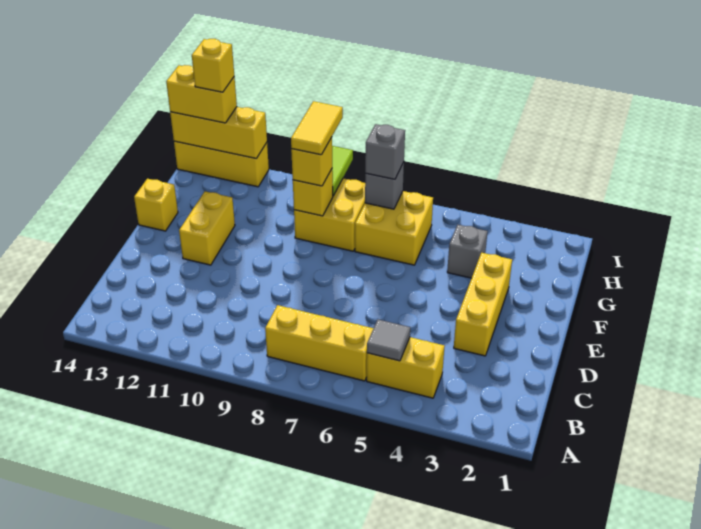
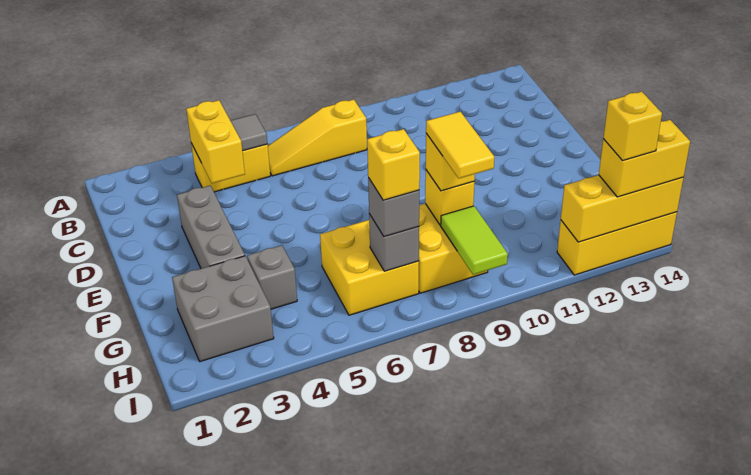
yellow 1x3 brick [265,305,373,381] -> yellow 1x3 slope [268,100,367,176]
yellow 1x3 brick [454,253,512,356] -> grey 1x3 brick [177,186,245,269]
yellow 1x2 brick [179,191,235,265] -> yellow 1x2 brick moved to [186,100,245,183]
yellow 1x1 brick [134,179,178,231] -> yellow 1x1 brick moved to [367,129,420,200]
none -> grey 2x2 brick [172,256,274,362]

